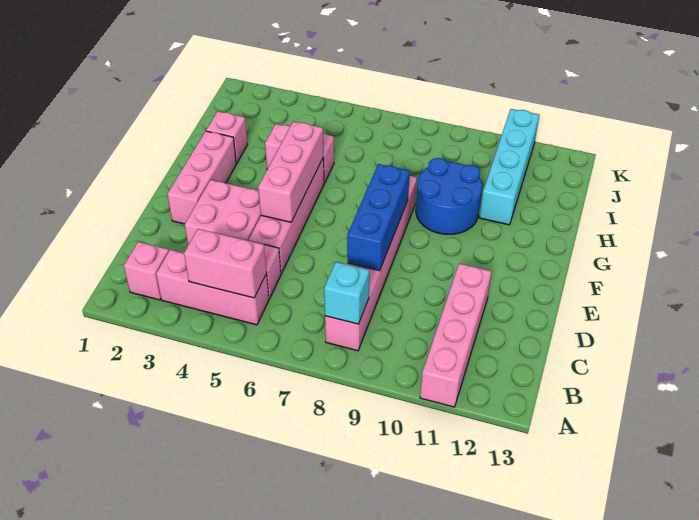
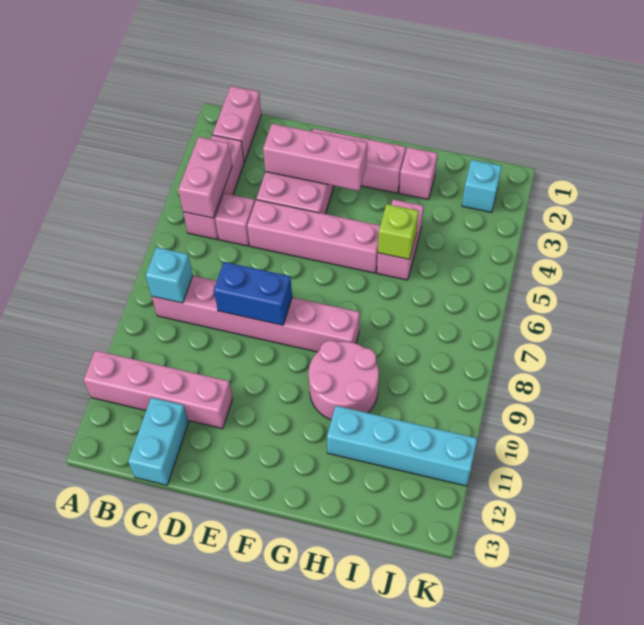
pink 1x1 brick [124,242,169,300] -> pink 1x2 brick [213,86,261,162]
none -> cyan 1x2 brick [128,397,189,485]
blue 1x3 brick [347,164,410,271] -> blue 1x2 brick [214,262,292,325]
pink 1x3 brick [258,121,323,222] -> pink 1x3 brick moved to [263,124,367,191]
blue 2x2 round brick [416,158,482,234] -> pink 2x2 round brick [309,341,379,420]
none -> lime 1x1 brick [378,204,419,259]
none -> cyan 1x1 brick [462,160,502,212]

